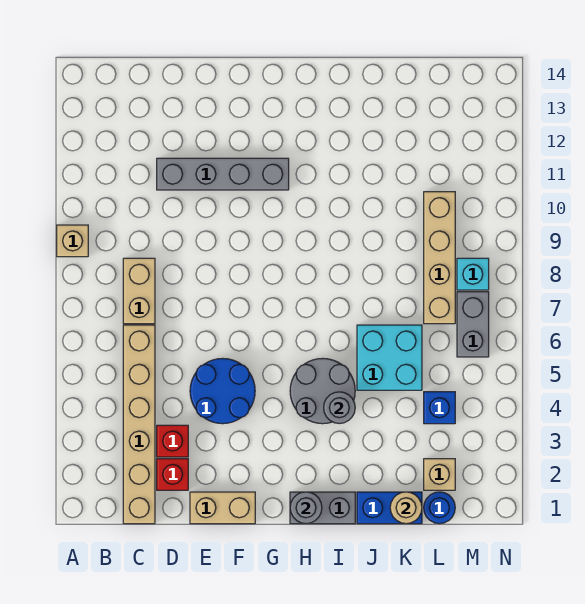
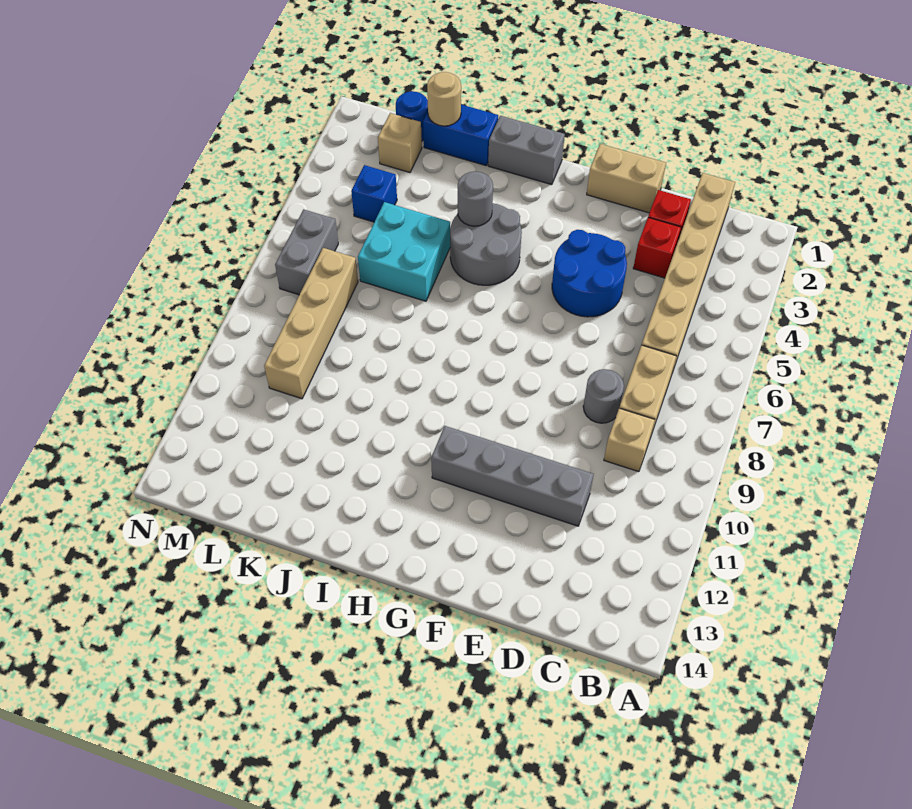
tan 1x1 brick [57,225,88,257] -> tan 1x1 brick moved to [604,408,655,472]
grey 1x1 round brick [290,492,322,524] -> grey 1x1 round brick moved to [583,369,624,423]
cyan 1x1 brick [457,258,489,290] -> none

